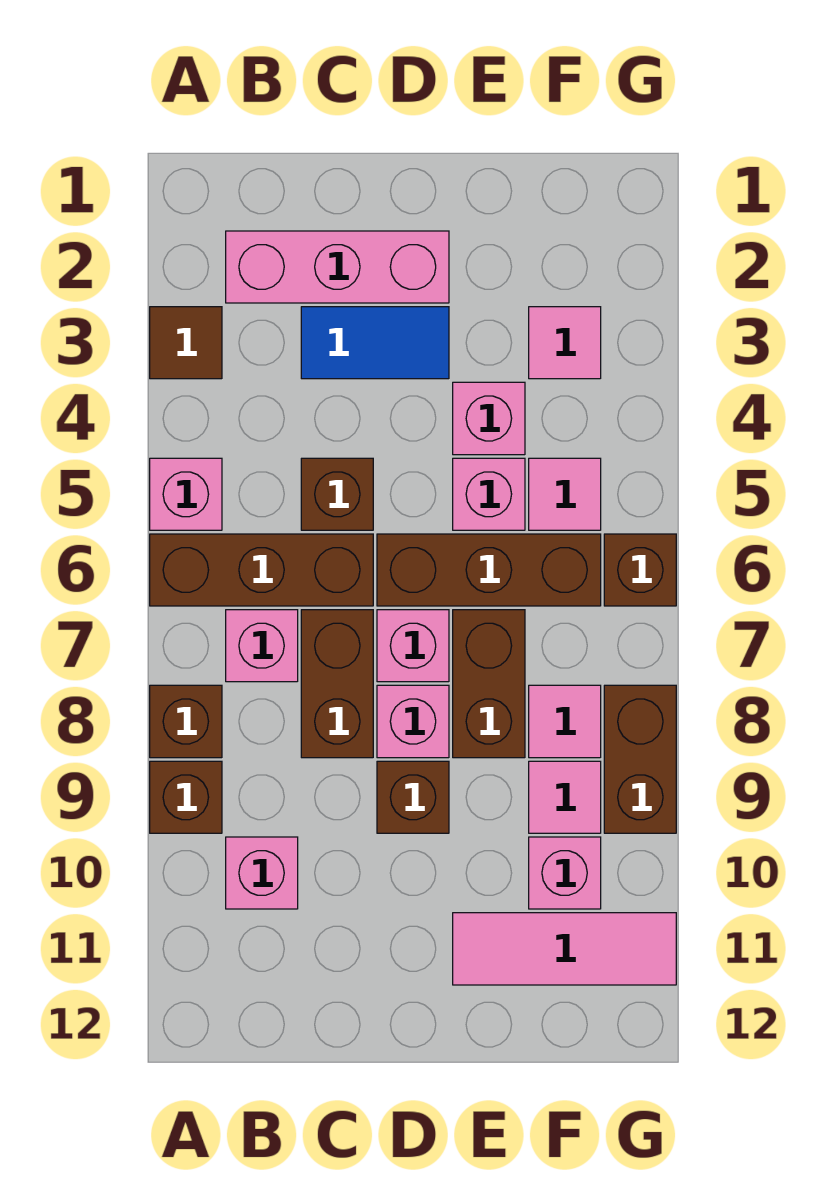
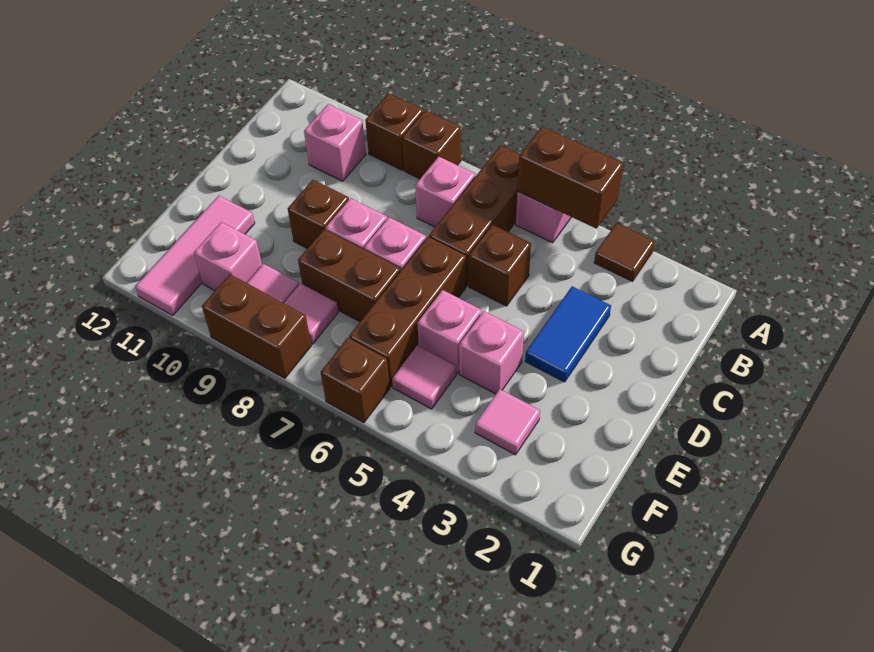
pink 1x3 brick [226,231,449,303] -> none
brown 1x2 brick [301,610,373,758] -> brown 1x2 brick moved to [518,127,623,229]

